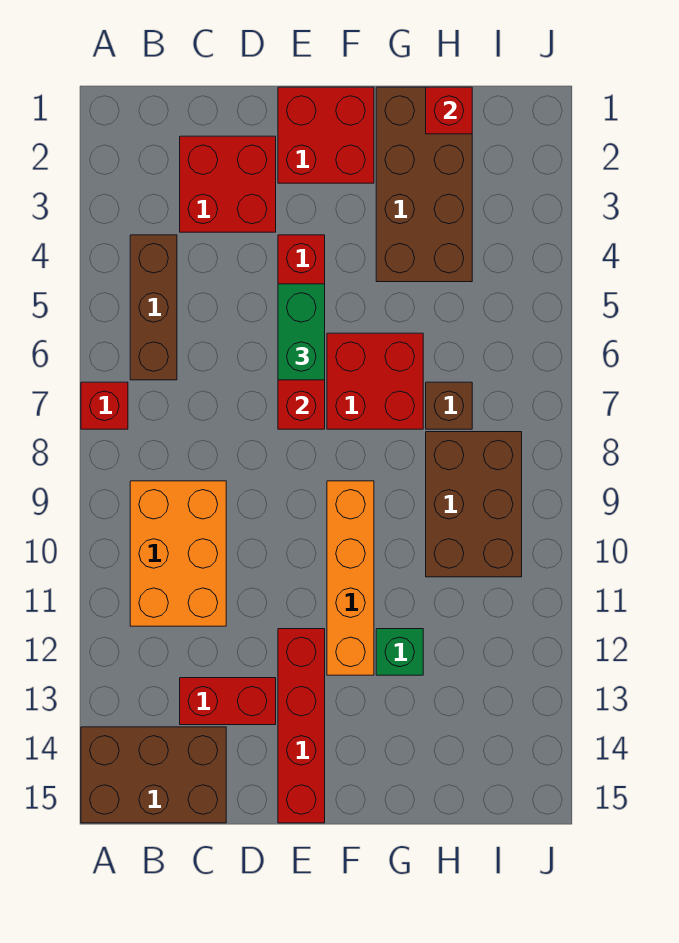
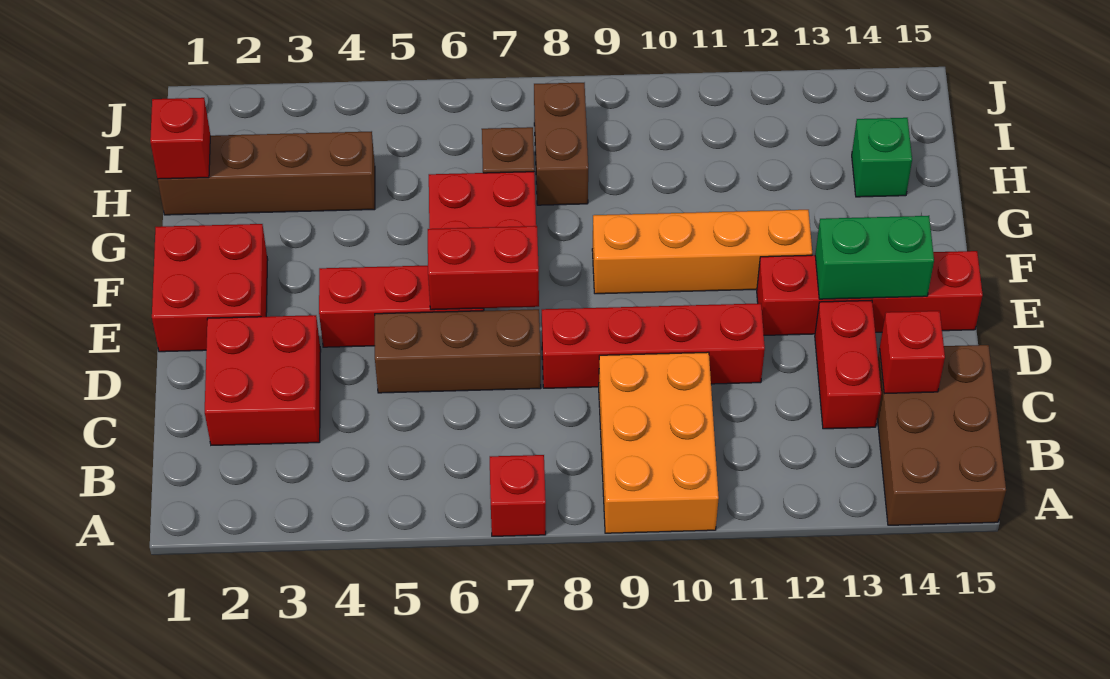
brown 1x3 brick [130,235,177,380] -> brown 1x3 brick moved to [375,309,541,393]
orange 2x3 brick [130,481,226,626] -> orange 2x3 brick turned to [599,352,719,533]
none -> red 1x1 brick [880,311,945,393]
none -> red 1x4 brick [542,303,765,388]
green 1x2 brick [278,284,325,380] -> green 1x2 brick moved to [815,216,934,299]
brown 2x4 brick [376,87,472,282] -> brown 1x4 brick [158,131,375,215]
green 1x1 brick [376,629,423,675] -> green 1x1 brick moved to [852,118,912,197]
brown 2x3 brick [426,432,522,577] -> brown 1x2 brick [534,83,588,205]

